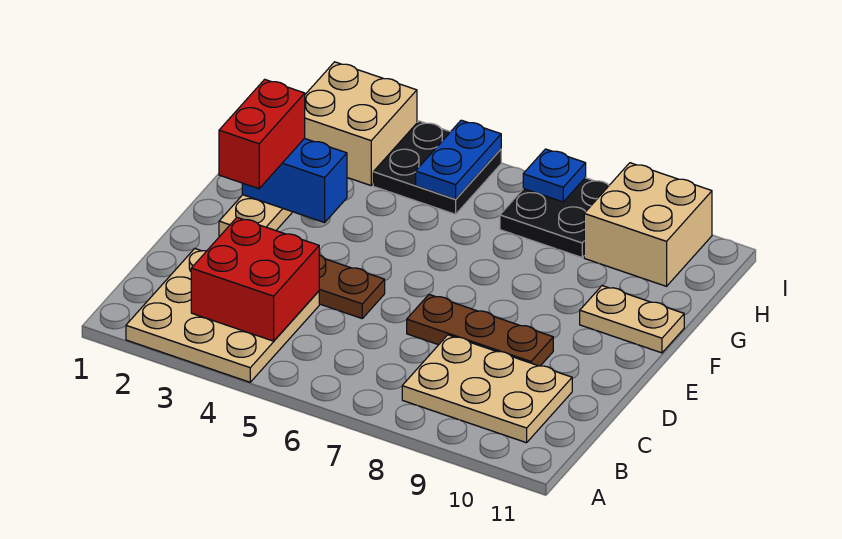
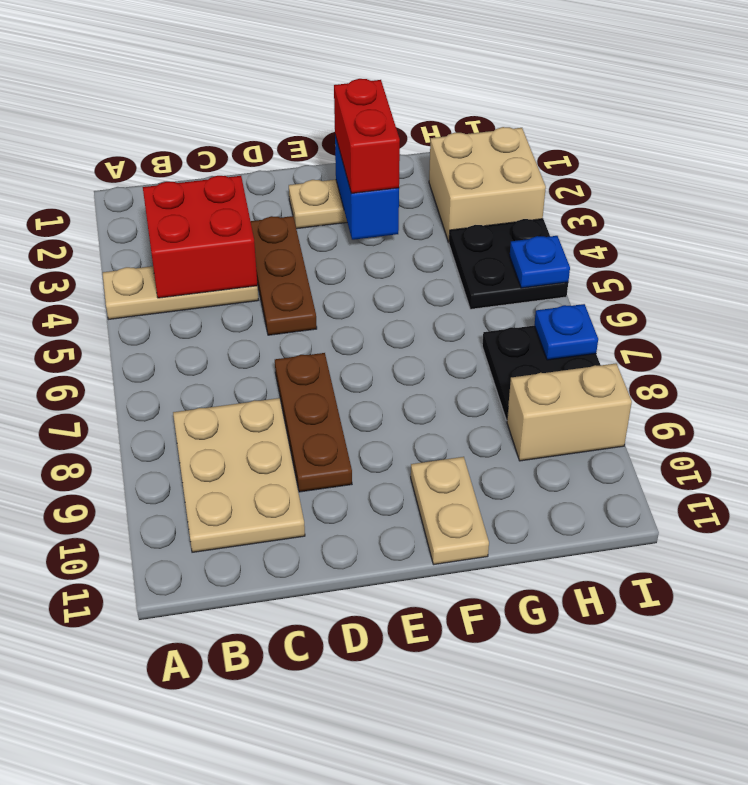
tan 3x3 plate [126,249,319,382] -> tan 1x3 plate [103,266,258,319]
red 1x2 brick [219,79,305,189] -> red 1x2 brick turned to [334,79,400,193]
blue 1x2 plate [416,120,501,199] -> blue 1x1 plate [510,236,570,288]
tan 2x2 brick [584,163,712,286] -> tan 1x2 brick [507,364,632,461]

